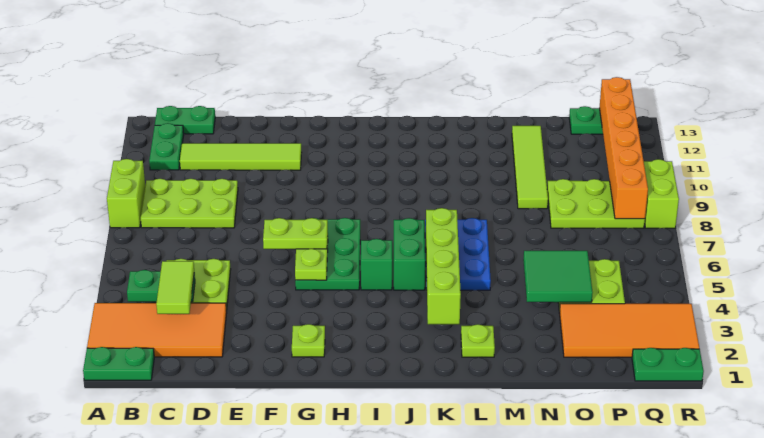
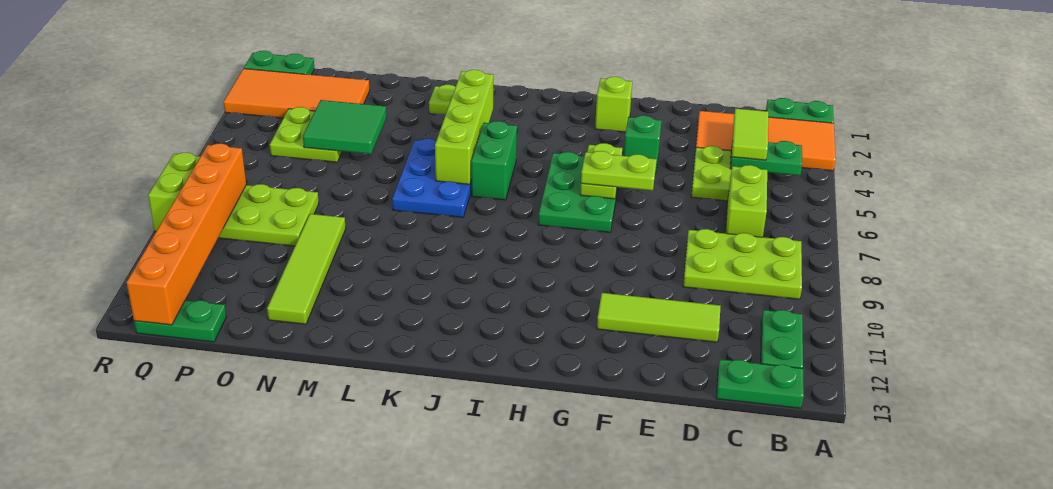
lime 1x2 brick [107,159,145,228] -> lime 1x2 brick moved to [726,165,767,237]
lime 1x4 tile [180,143,302,170] -> lime 1x3 tile [597,293,721,342]
lime 1x1 plate [292,324,325,357] -> lime 1x1 brick [595,77,632,132]
green 1x1 brick [361,239,392,290] -> green 1x1 brick moved to [624,116,662,173]

